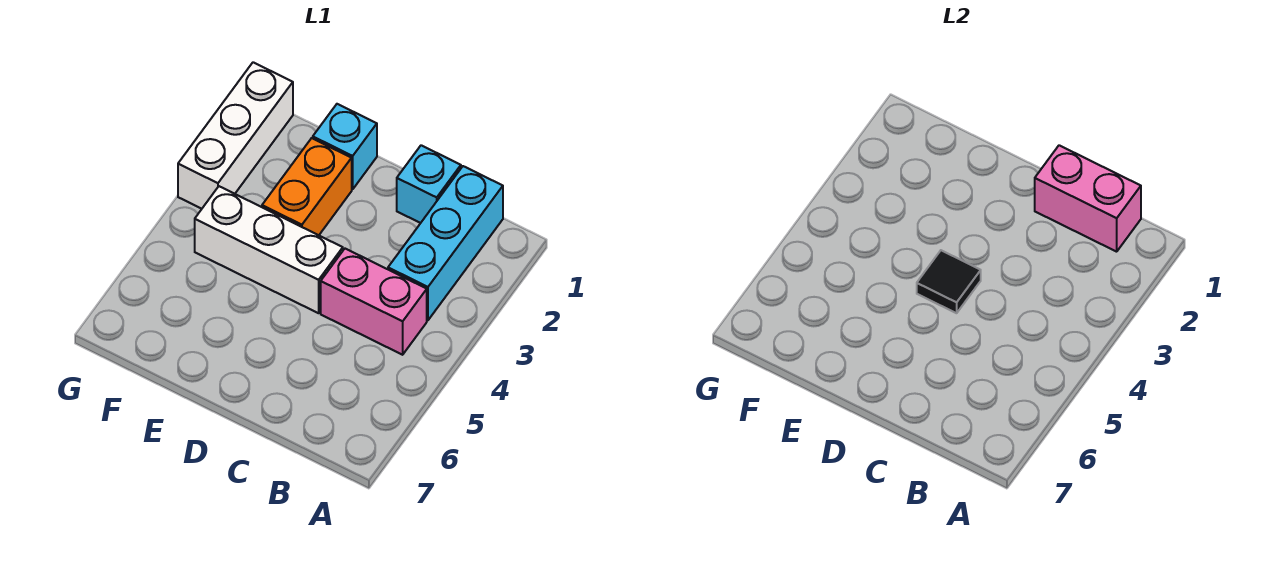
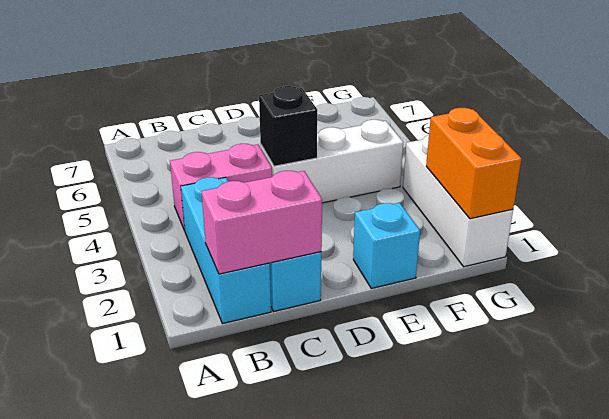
black 1x1 tile [917,250,981,313] -> black 1x1 brick [259,86,317,166]
orange 1x2 brick [262,138,352,235] -> orange 1x2 brick moved to [426,108,522,219]

